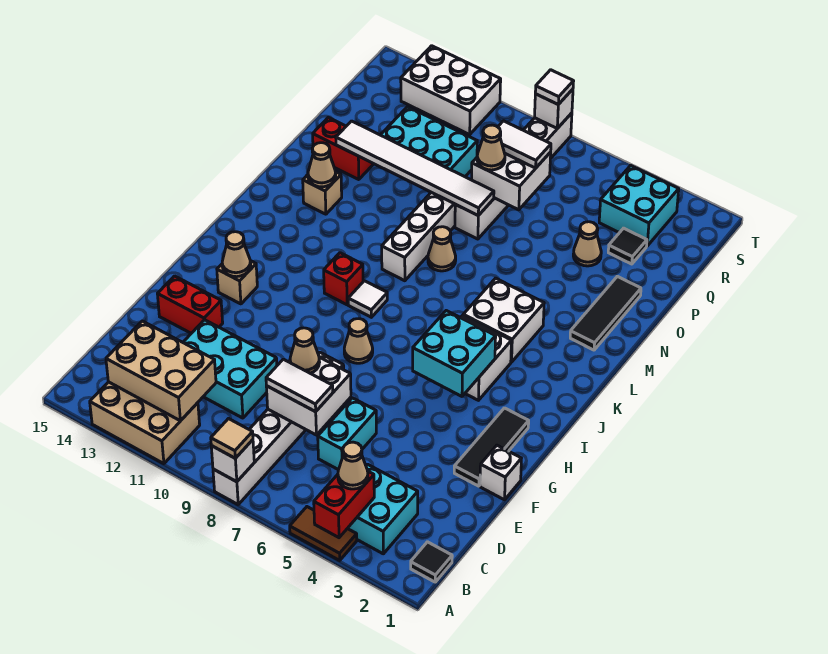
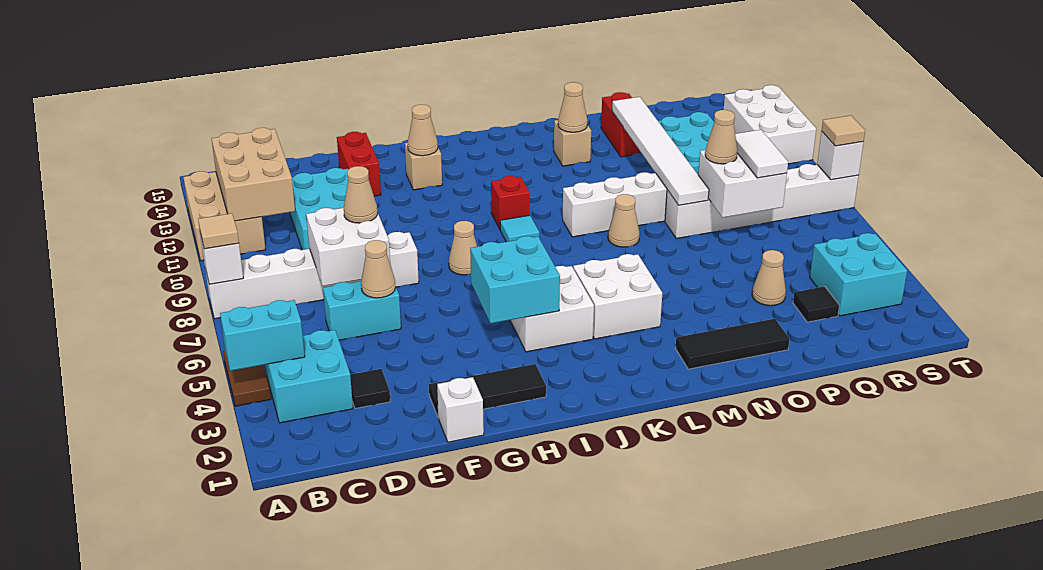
red 1x2 brick [314,471,374,537] -> cyan 1x2 brick [220,300,305,371]
black 1x1 tile [411,542,452,582] -> black 1x1 tile moved to [350,369,390,408]
tan 1x1 cone [338,442,368,489] -> tan 1x1 cone moved to [361,240,396,298]
white 1x2 tile [266,359,333,412] -> none
white 1x1 tile [348,281,387,317] -> cyan 1x1 tile [500,215,539,242]
white 1x1 tile [535,70,574,104] -> tan 1x1 tile [821,115,865,146]

